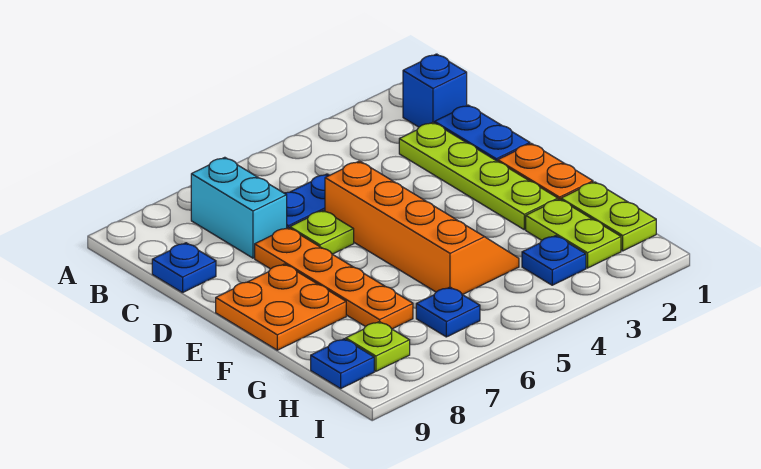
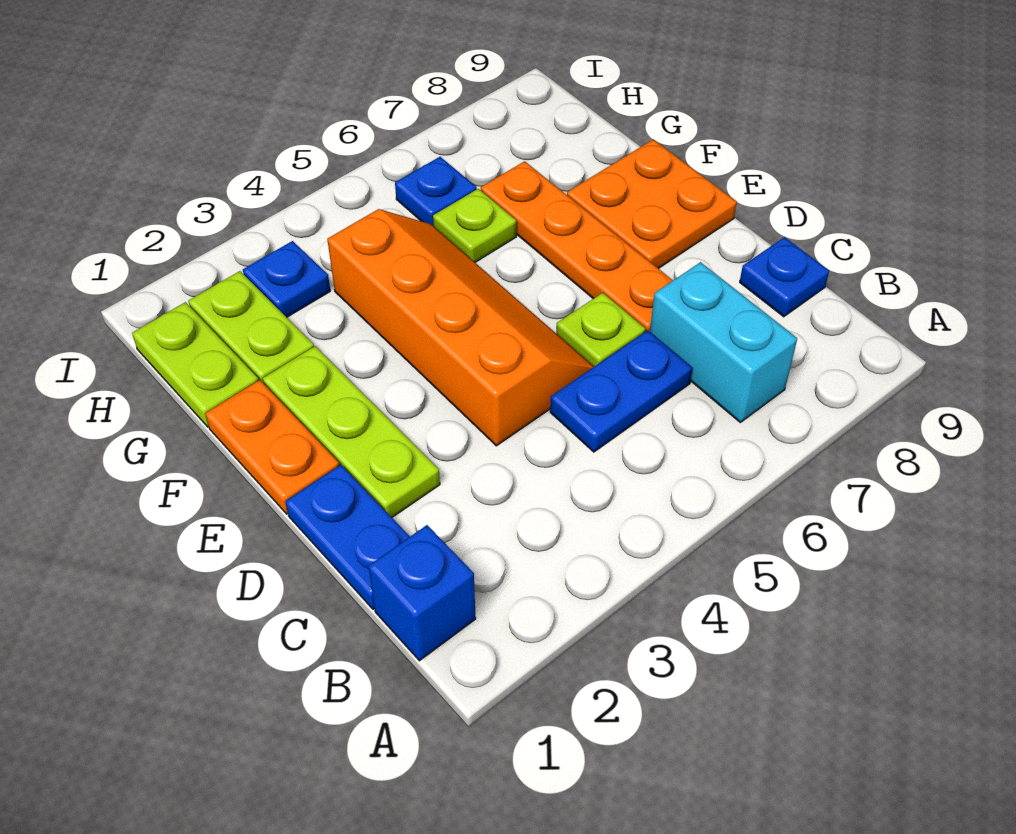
lime 1x4 plate [399,122,558,230] -> lime 1x3 plate [263,346,440,517]
orange 2x4 slope [325,161,519,295] -> orange 2x4 slope turned to [327,209,594,446]
lime 1x1 plate [346,322,410,371] -> lime 1x1 plate moved to [433,189,516,262]
blue 1x1 plate [311,339,374,389] -> none

